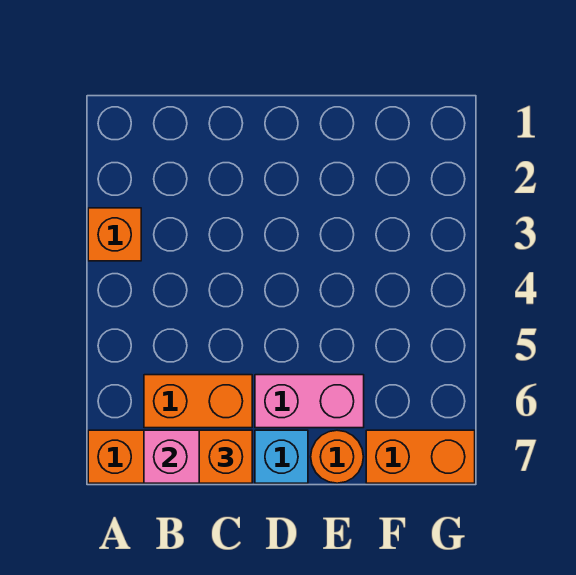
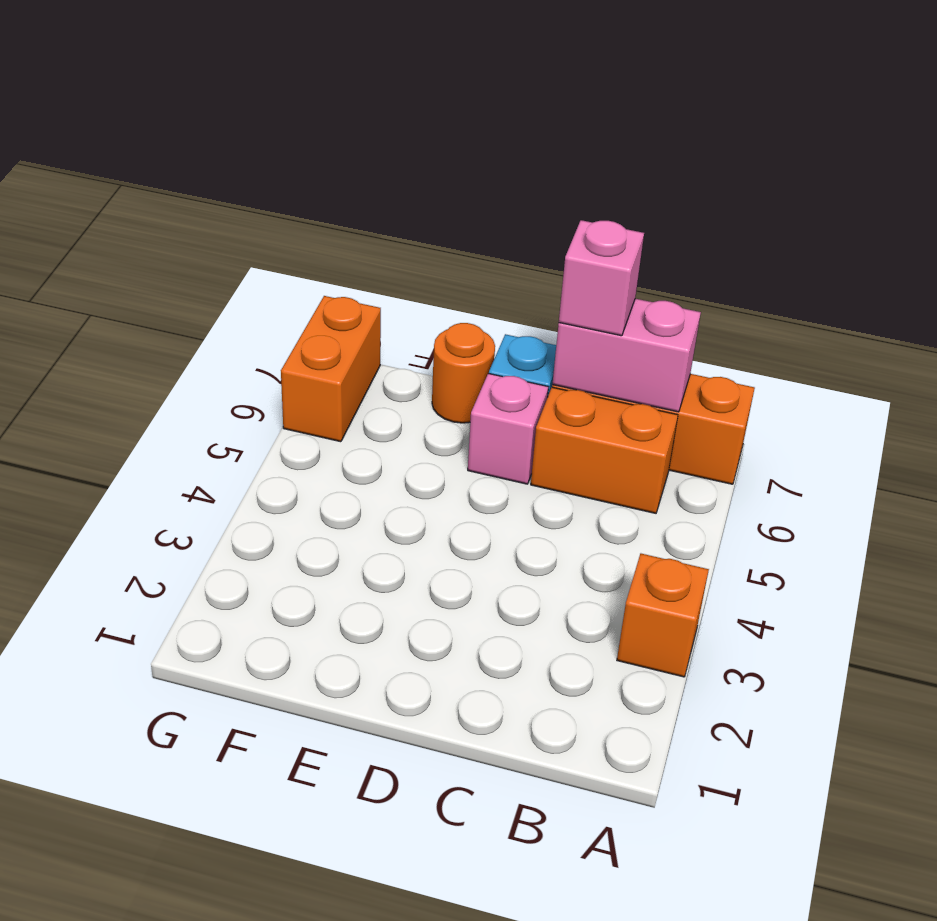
orange 1x1 brick [199,430,252,483] -> pink 1x1 brick [559,220,644,336]
pink 1x2 brick [255,375,364,428] -> pink 1x1 brick [468,373,548,484]
orange 1x2 brick [366,430,475,483] -> orange 1x2 brick turned to [281,296,381,442]

